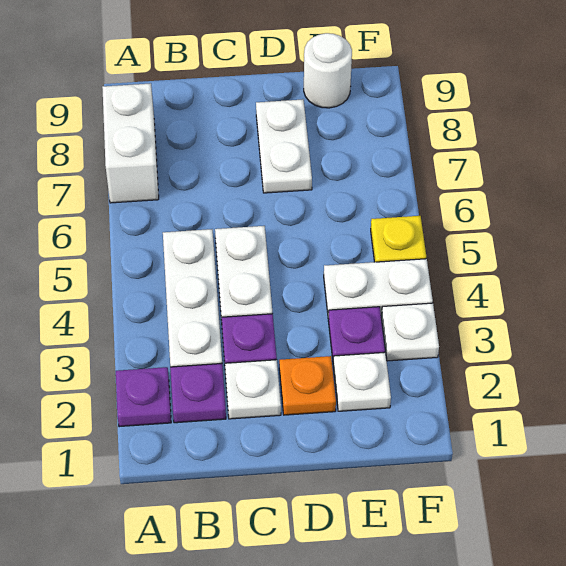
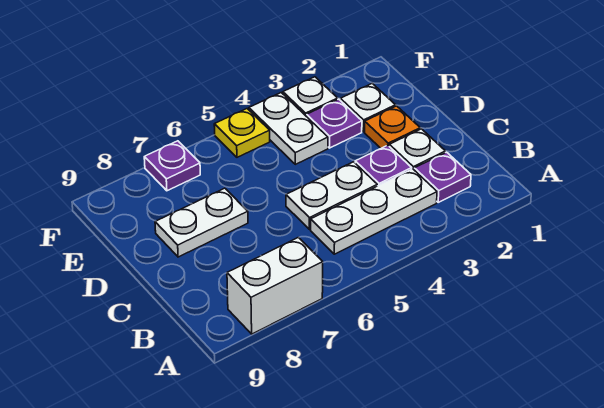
purple 1x1 plate [116,367,171,427] -> purple 1x1 plate moved to [144,141,200,191]
white 1x1 round brick [304,33,352,108] -> none

